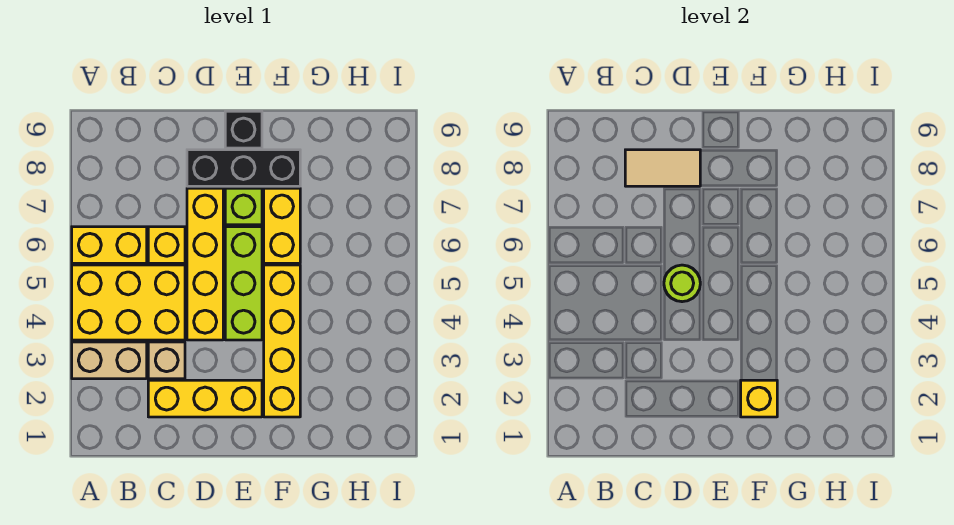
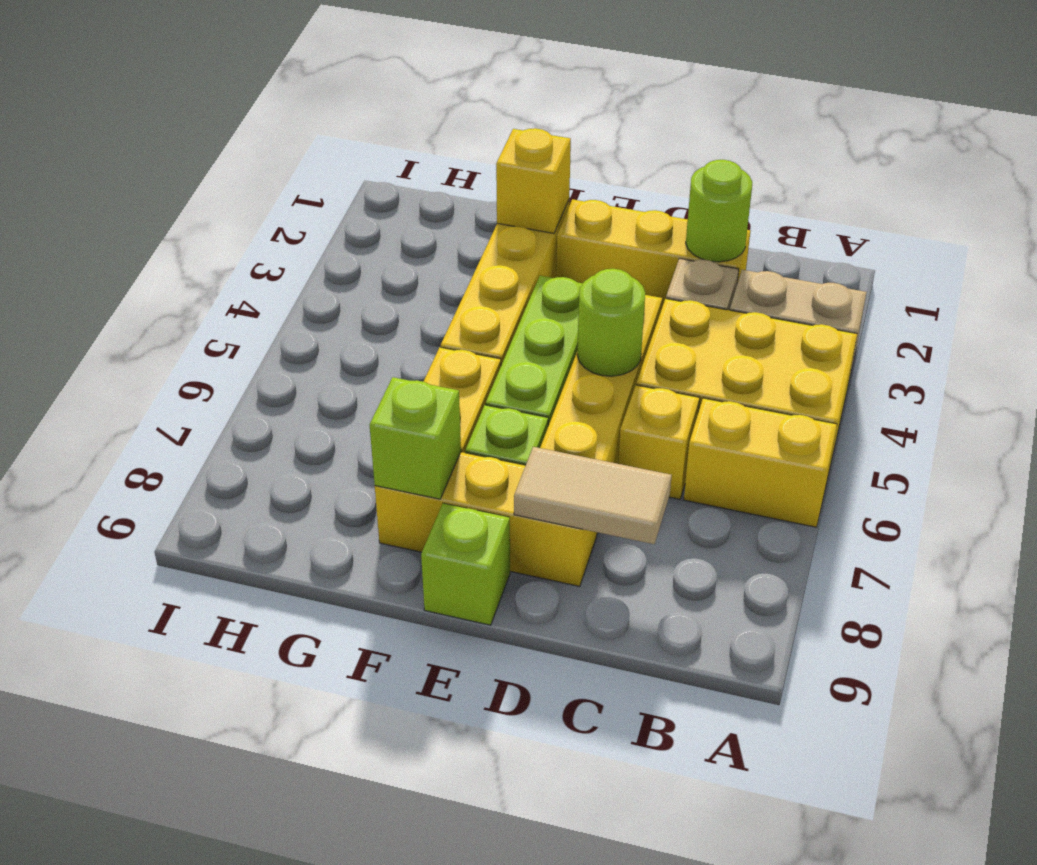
none -> lime 1x1 round brick [686,160,752,262]
black 1x3 brick [187,150,300,186] -> yellow 1x3 brick [375,452,597,586]
black 1x1 brick [225,111,262,148] -> lime 1x1 brick [421,503,510,625]
none -> lime 1x1 brick [370,377,461,499]

